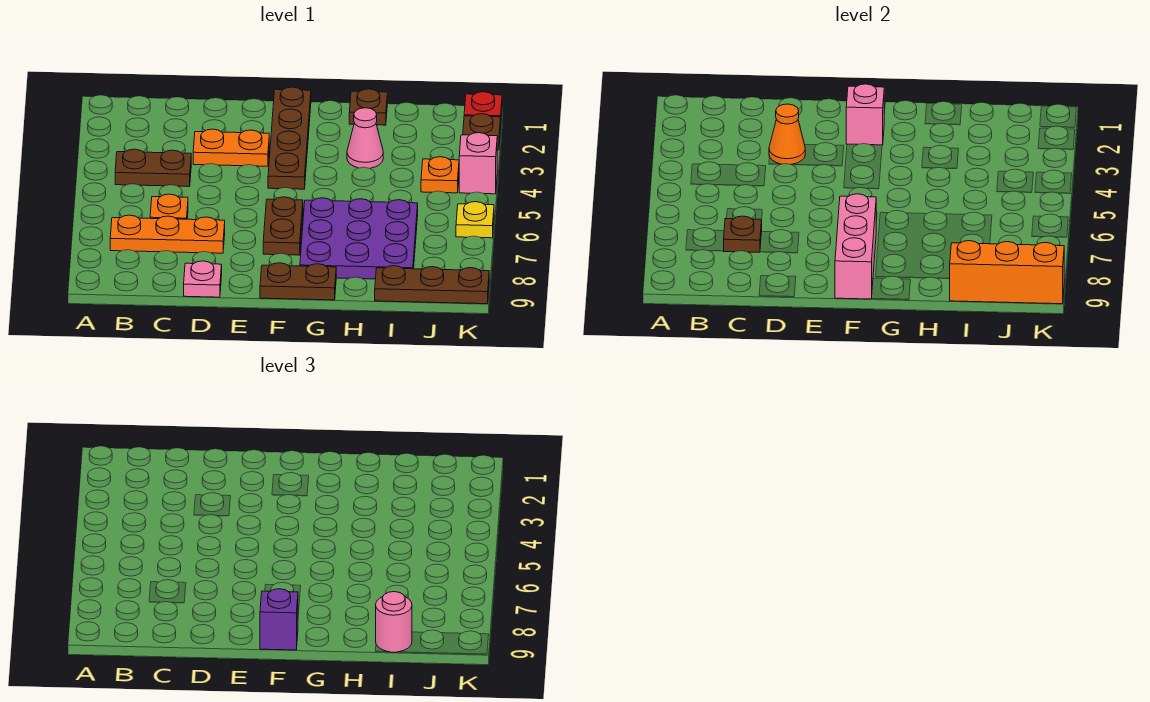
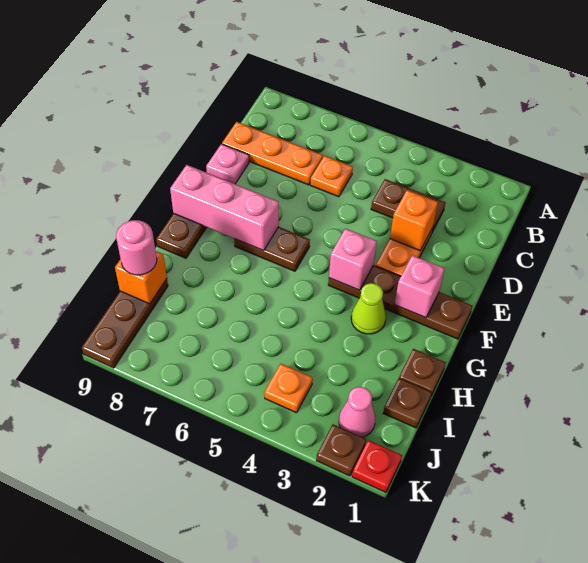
brown 1x2 plate [115,149,191,187] -> brown 1x2 plate turned to [371,179,446,232]
orange 1x3 plate [110,215,225,253] -> orange 1x3 plate turned to [222,122,323,185]
brown 1x1 plate [724,216,762,252] -> brown 1x1 plate moved to [383,378,432,428]
orange 1x1 cone [769,104,805,164] -> orange 1x1 brick [390,190,438,251]
purple 1x1 brick [260,589,298,650] -> none
none -> lime 1x1 cone [351,283,386,334]
purple 3x3 plate [300,198,418,279] -> none
pink 1x1 cone [347,108,383,168] -> pink 1x1 cone moved to [339,387,375,437]
orange 1x3 brick [949,241,1064,304] -> orange 1x1 brick [115,251,167,304]
pink 1x1 brick [459,133,497,194] -> pink 1x1 brick moved to [329,228,377,290]
yellow 1x1 plate [456,202,494,238] -> none

